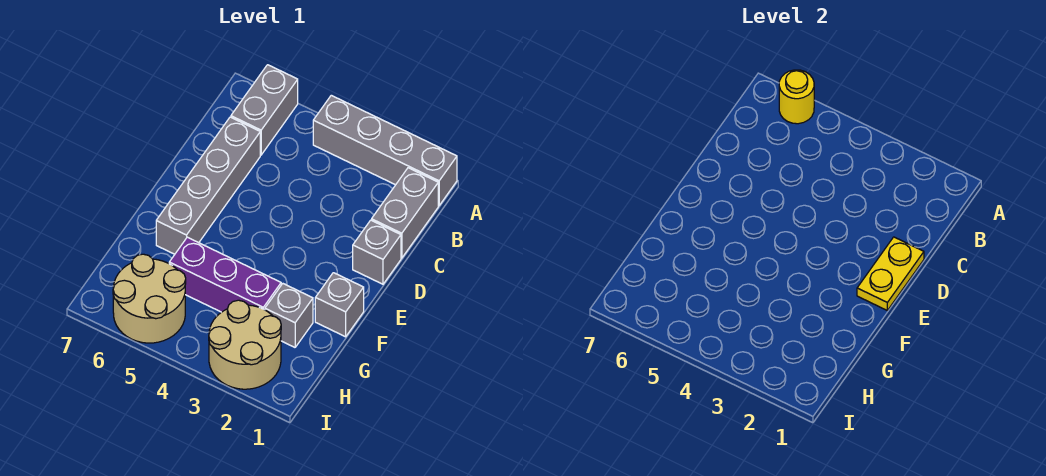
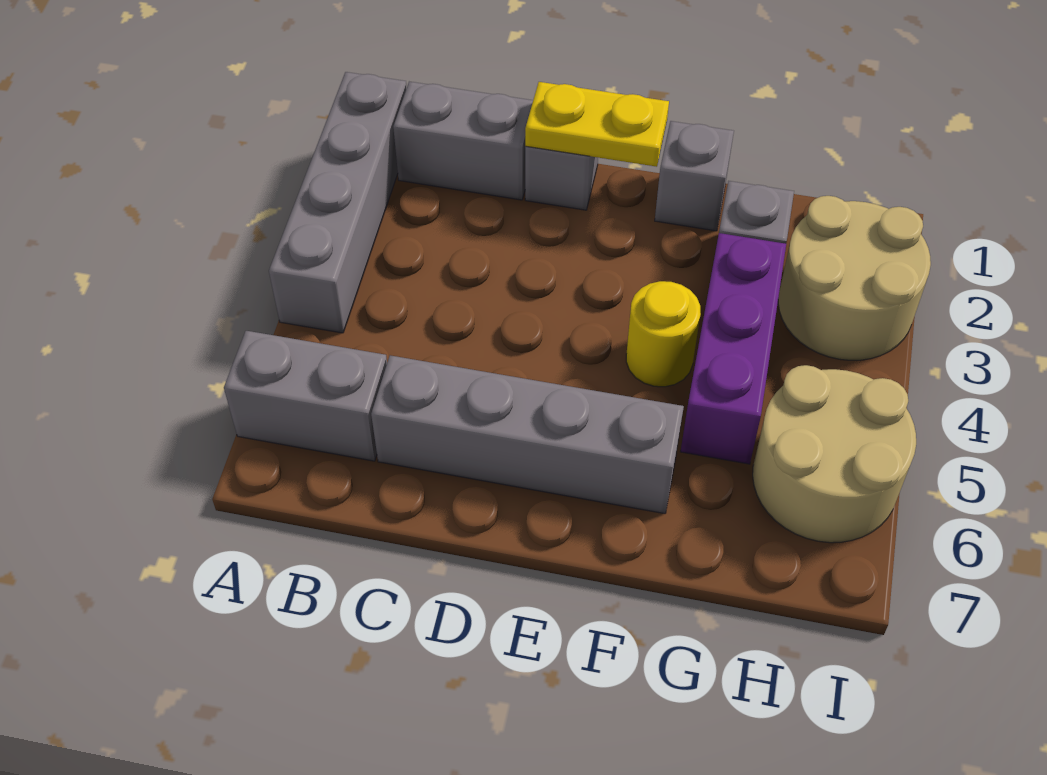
yellow 1x1 round brick [779,70,814,124] -> yellow 1x1 round brick moved to [626,281,701,387]

